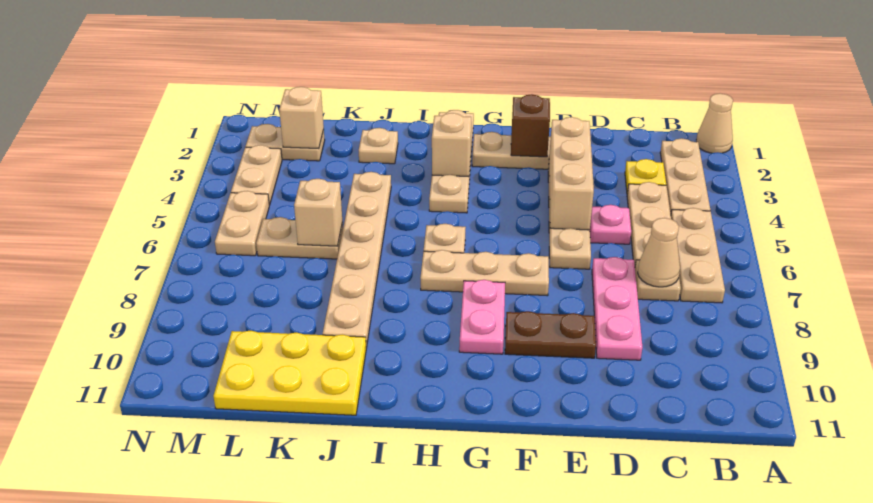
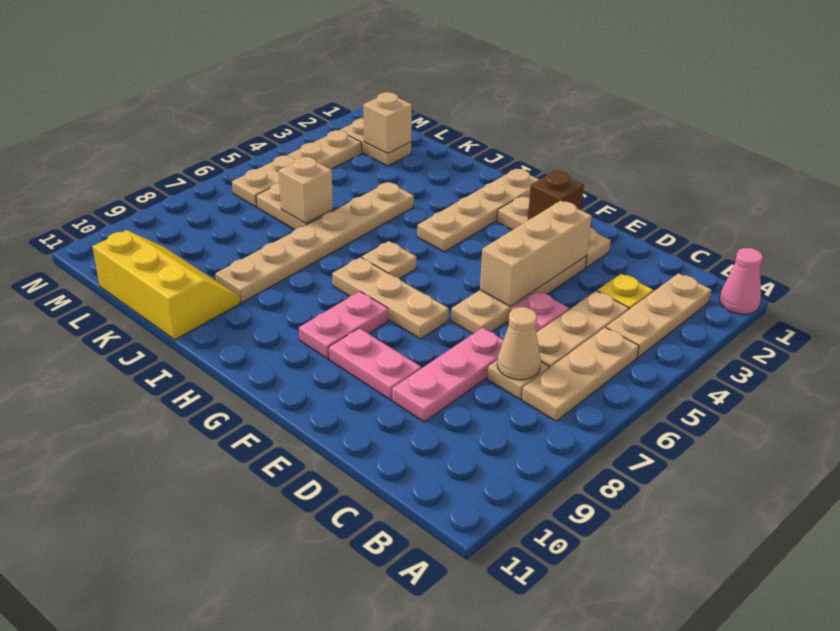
tan 1x1 cone [696,93,733,153] -> pink 1x1 cone [720,248,763,314]
brown 1x2 plate [505,311,596,358] -> pink 1x2 plate [329,328,421,400]
tan 1x1 brick [432,113,471,177] -> none
tan 1x1 plate [359,128,398,164] -> none
yellow 2x3 plate [213,331,366,415] -> yellow 2x3 slope [93,230,240,340]

